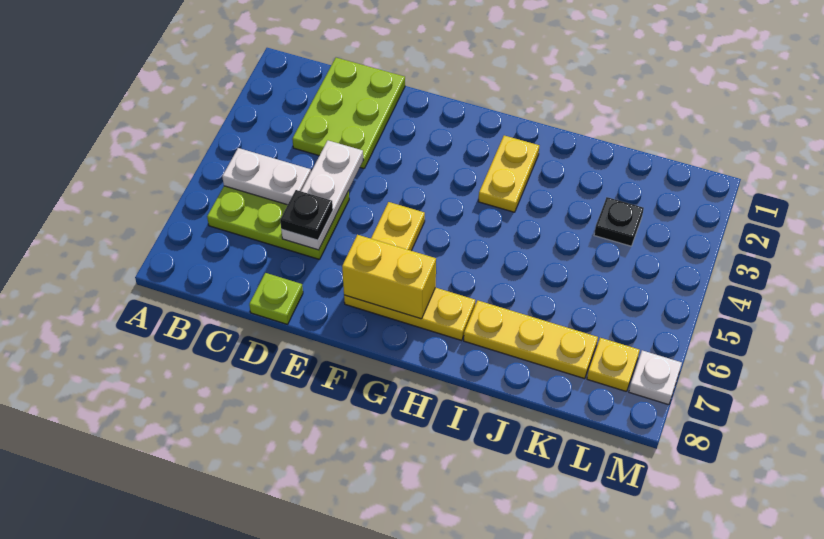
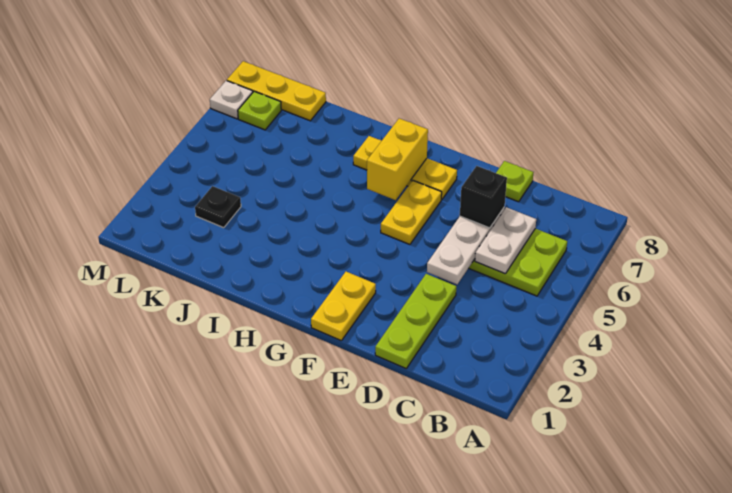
white 1x2 plate [222,148,311,205] -> white 1x2 plate turned to [475,207,536,274]
lime 2x3 plate [292,58,405,169] -> lime 1x3 plate [375,274,456,368]
black 1x1 plate [280,190,333,240] -> black 1x1 brick [460,166,507,228]
yellow 1x2 brick [342,235,436,319] -> yellow 1x2 brick turned to [367,118,428,200]
yellow 1x2 plate [478,136,539,212] -> yellow 1x2 plate moved to [311,272,376,341]
yellow 1x3 plate [464,301,598,379] -> yellow 1x3 plate moved to [227,61,326,121]
yellow 1x1 plate [587,338,640,392] -> lime 1x1 plate [238,91,281,130]

